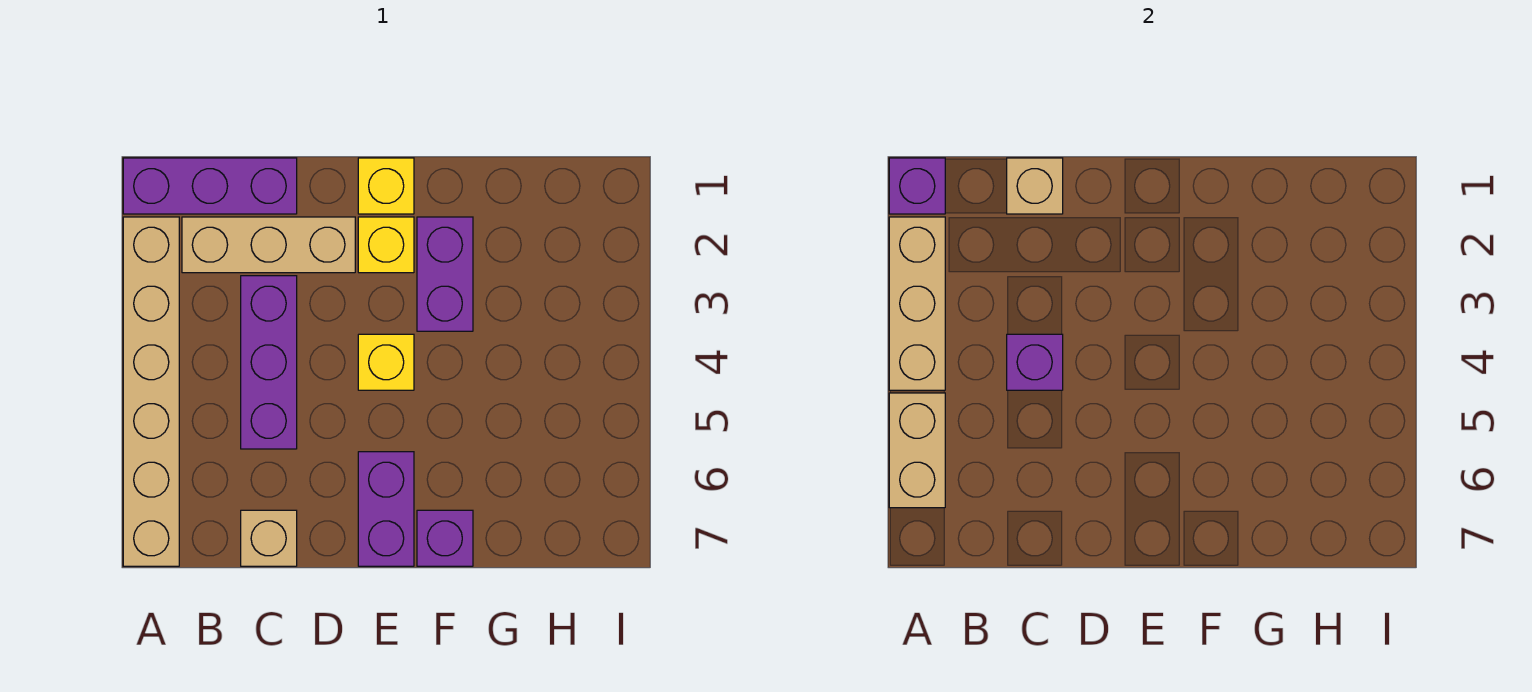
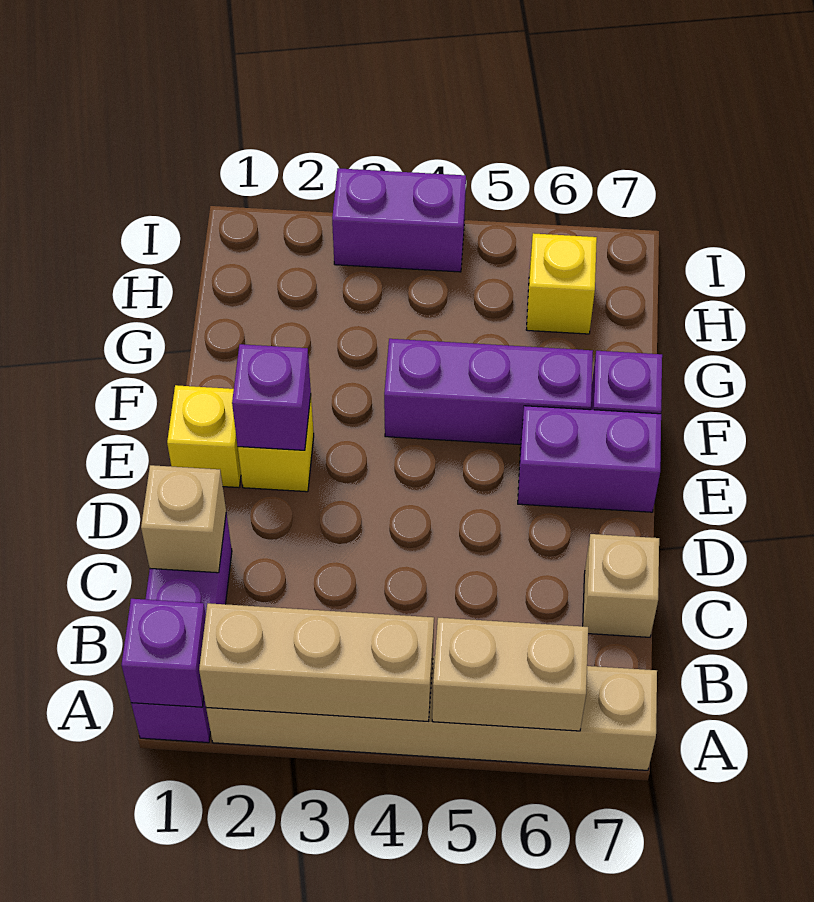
tan 1x3 brick [182,217,355,273] -> none
purple 1x3 brick [241,276,297,449] -> purple 1x3 brick moved to [384,339,593,445]
purple 1x1 brick [1007,334,1063,390] -> purple 1x1 brick moved to [232,344,311,450]
yellow 1x1 brick [358,334,414,390] -> yellow 1x1 brick moved to [526,233,597,334]
purple 1x2 brick [417,217,473,331] -> purple 1x2 brick moved to [332,168,466,272]

